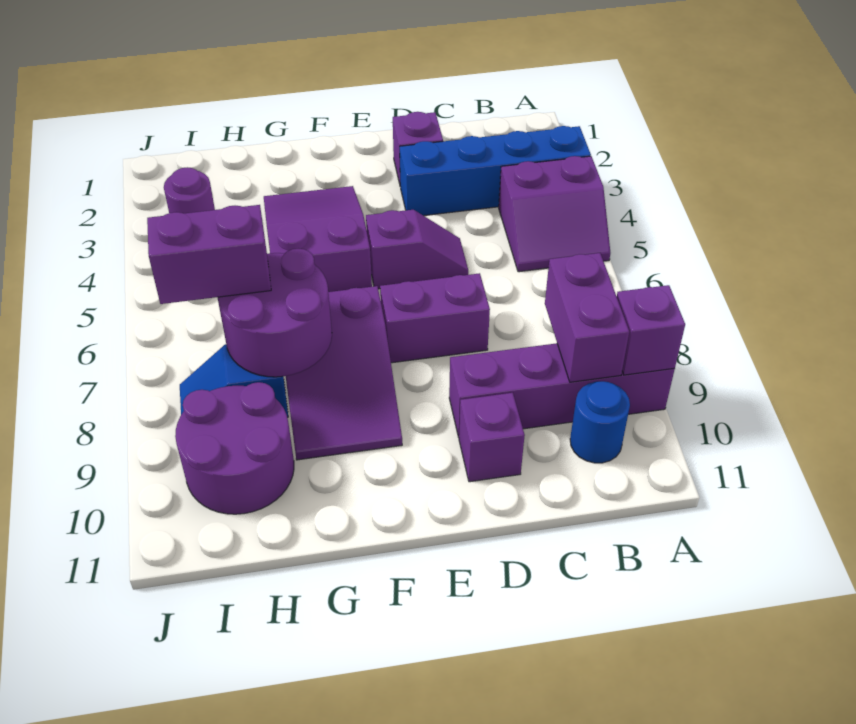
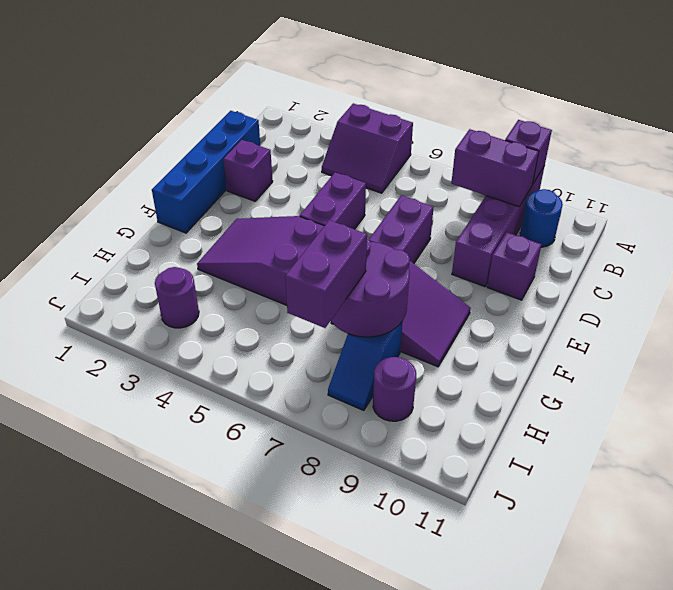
blue 1x4 brick [400,126,591,216] -> blue 1x4 brick moved to [152,111,260,233]
purple 2x2 slope [499,156,610,272] -> purple 2x2 slope turned to [322,103,413,193]
purple 1x2 slope [366,210,468,289] -> purple 1x2 brick [300,172,366,229]
purple 2x2 round brick [175,382,294,514] -> purple 1x1 round brick [373,357,416,421]

